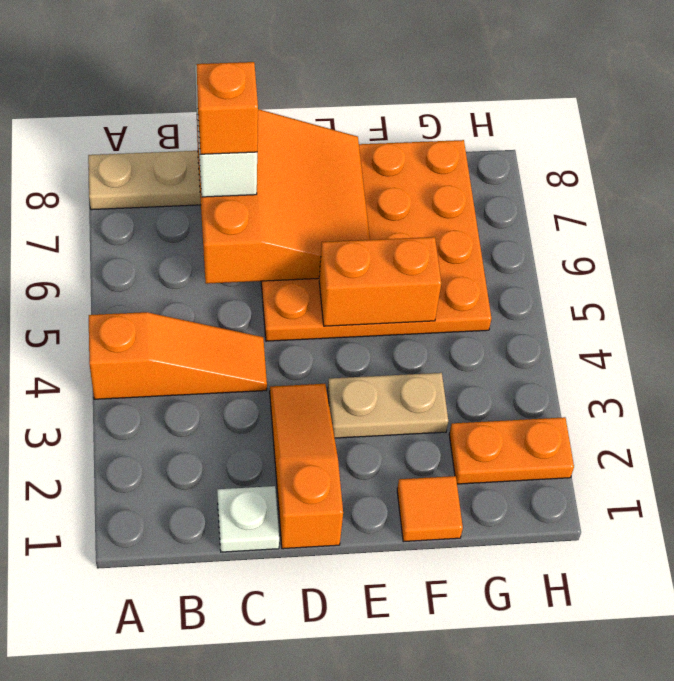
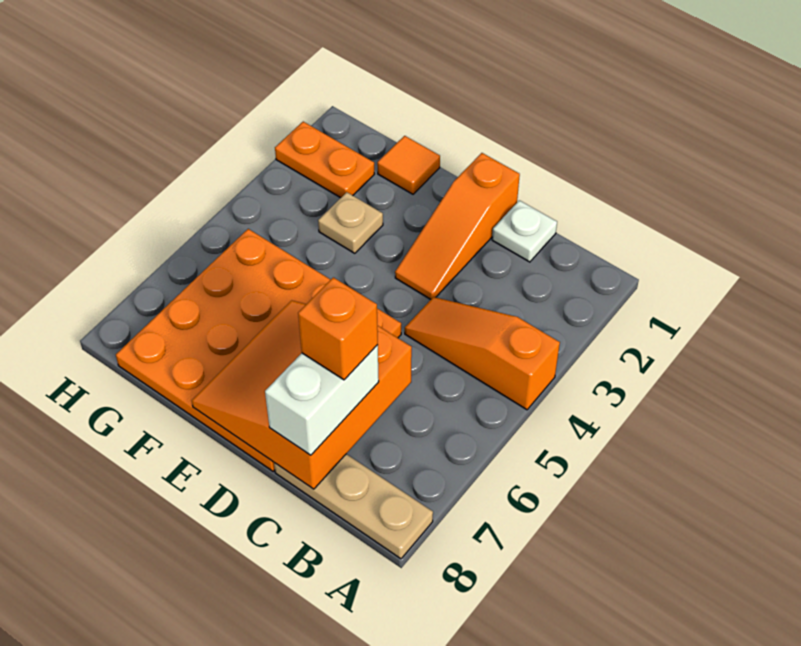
tan 1x2 plate [328,373,448,438] -> tan 1x1 plate [318,192,383,253]
orange 1x2 brick [319,237,441,326] -> none

